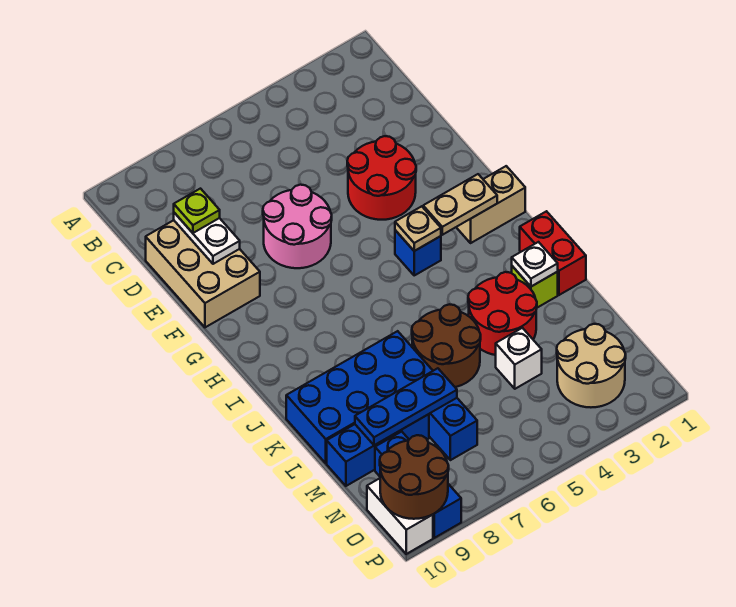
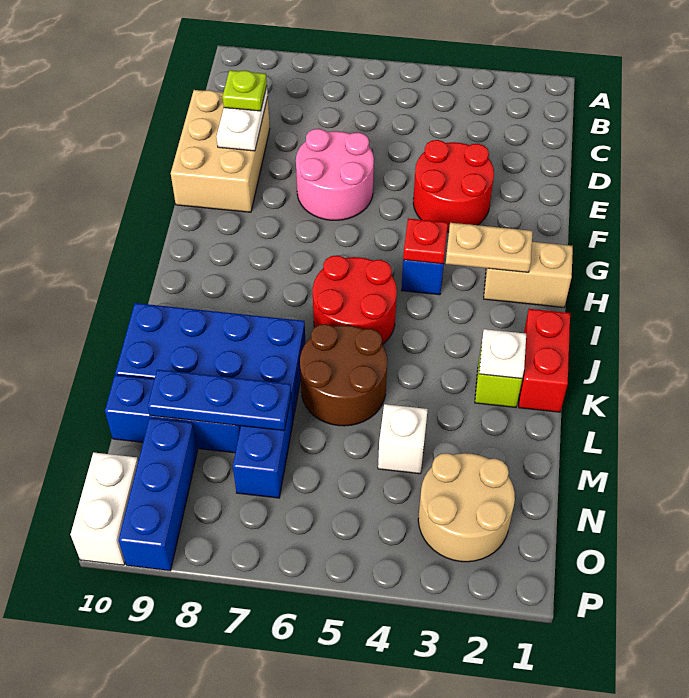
tan 1x1 plate [395,206,441,251] -> red 1x1 plate [403,219,448,264]
red 2x2 round brick [468,272,537,355] -> red 2x2 round brick moved to [313,255,397,345]
brown 2x2 round brick [380,435,449,519] -> none

